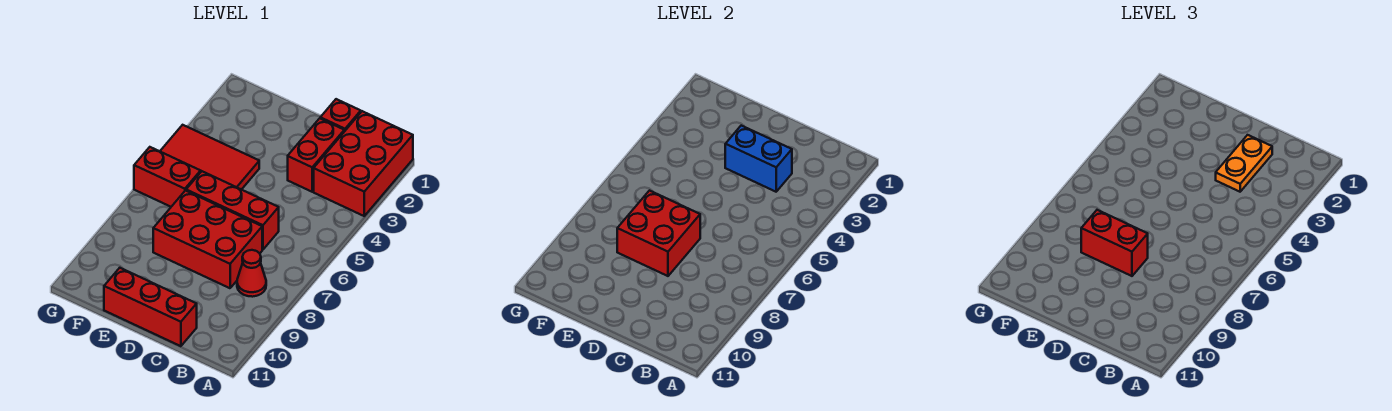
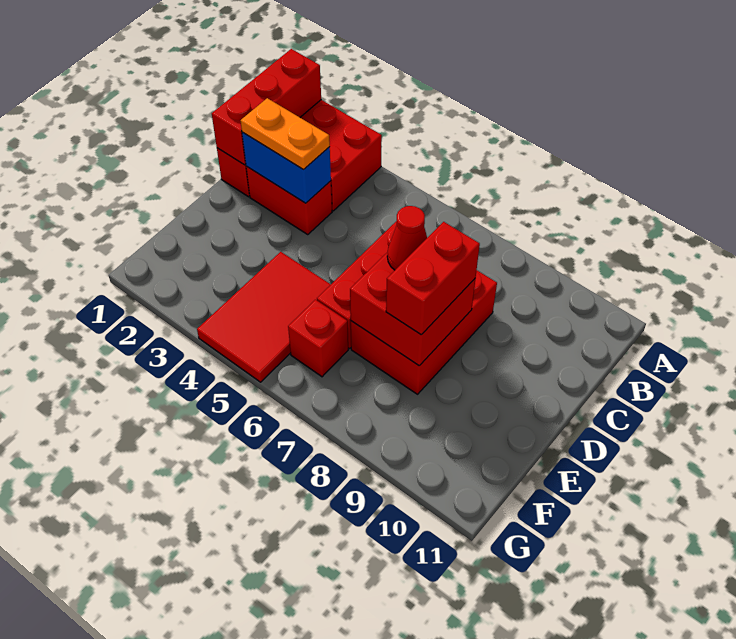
red 1x1 cone [237,250,266,297] -> red 1x1 cone moved to [387,206,427,270]
blue 1x2 brick [725,126,792,192] -> blue 1x2 brick turned to [242,132,331,203]
red 1x3 brick [104,268,197,346] -> red 1x3 brick moved to [212,49,321,165]
red 1x2 brick [134,147,201,207] -> red 1x1 brick [288,300,348,377]

